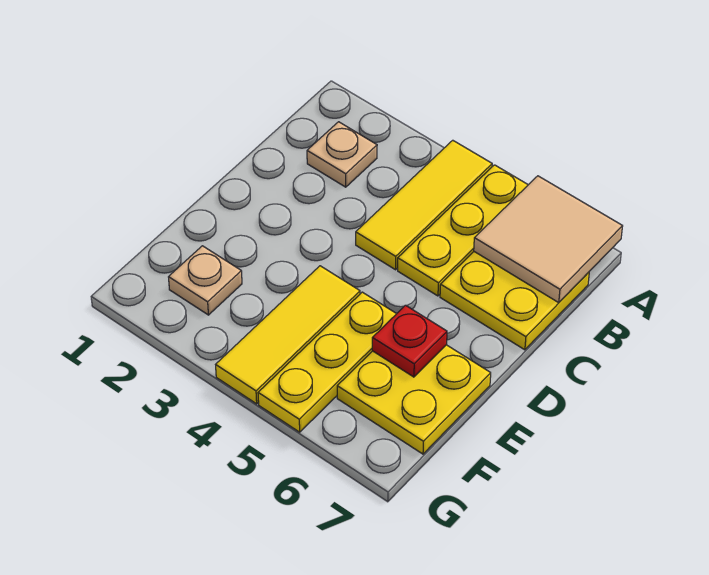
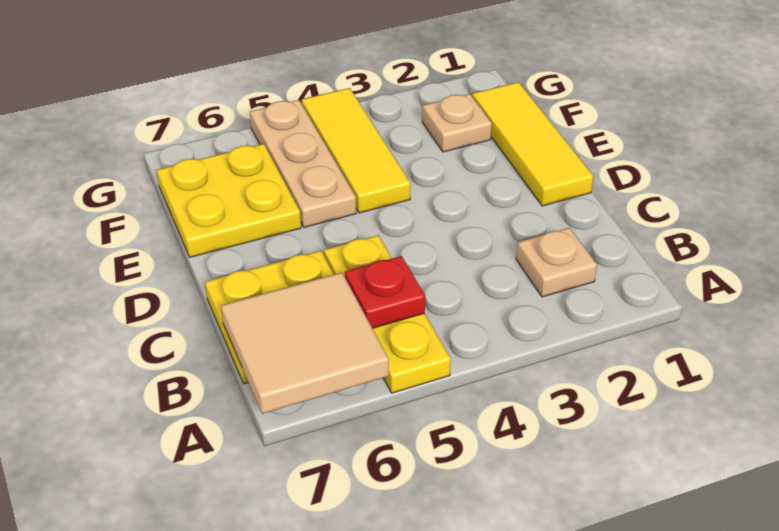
yellow 1x3 tile [356,140,492,270] -> yellow 1x3 tile moved to [472,82,593,206]
yellow 1x3 plate [258,292,396,432] -> tan 1x3 plate [250,100,356,227]
red 1x1 plate [372,305,447,377] -> red 1x1 plate moved to [345,256,425,328]

